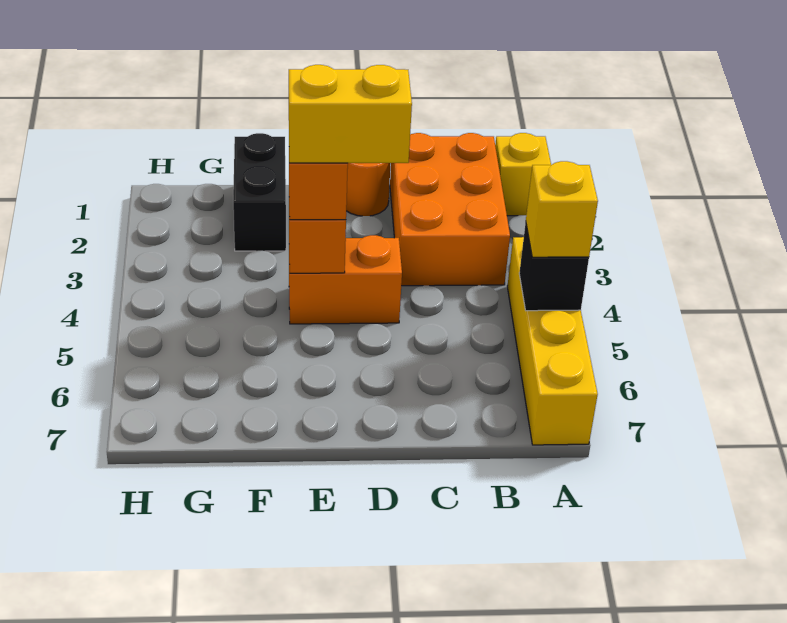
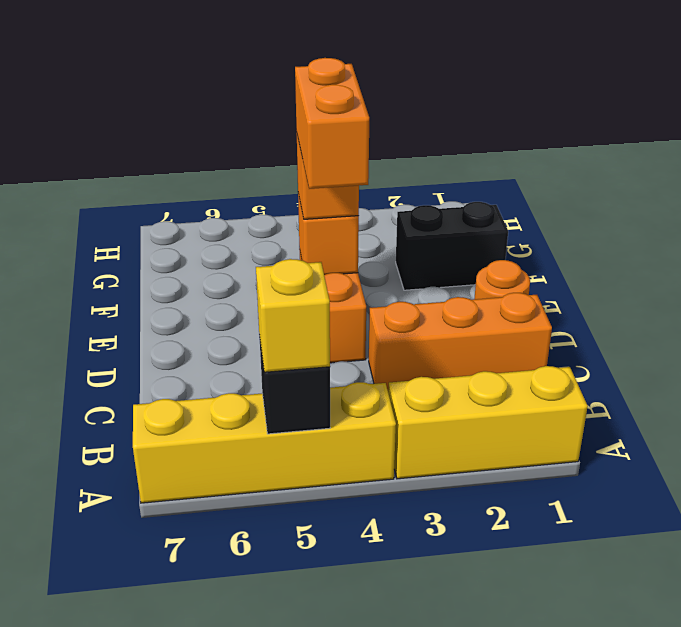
yellow 1x1 brick [495,133,551,216] -> yellow 1x3 brick [388,366,588,479]
orange 2x3 brick [390,133,510,286] -> orange 1x3 brick [369,293,552,390]
yellow 1x2 brick [289,65,412,163] -> orange 1x2 brick [295,58,369,189]

